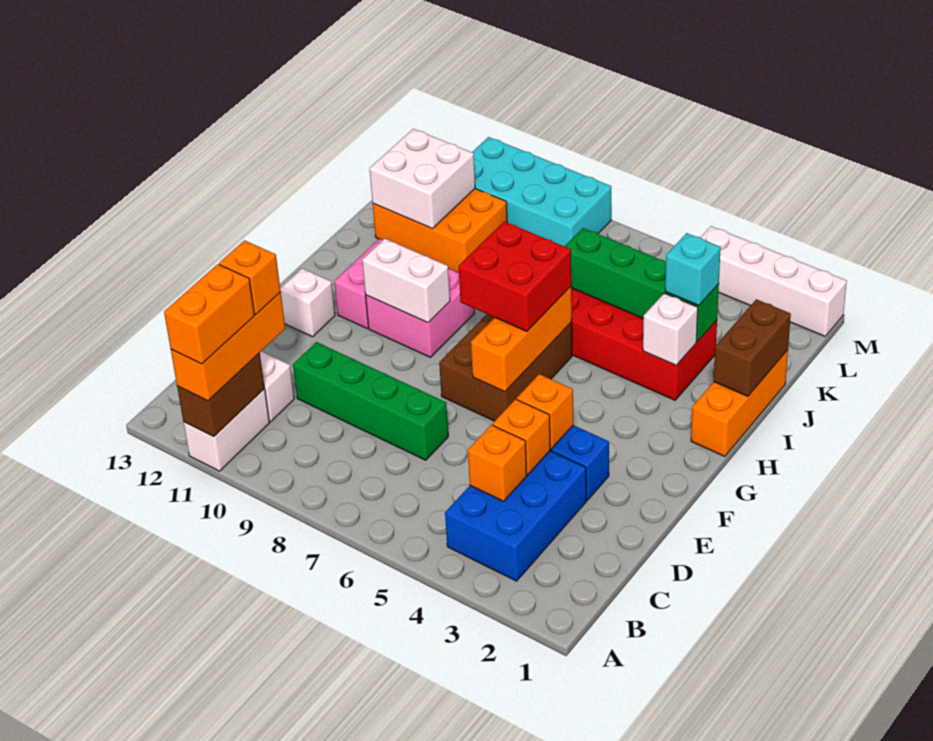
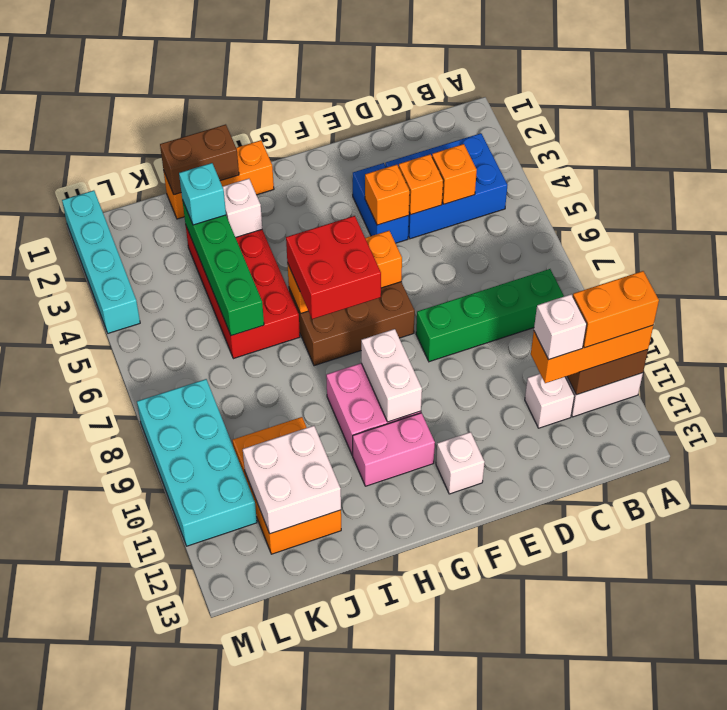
orange 1x1 brick [219,240,281,314] -> white 1x1 brick [534,294,587,360]
green 1x4 brick [293,342,448,460] -> green 1x4 brick turned to [416,269,564,362]
white 1x4 brick [701,226,847,336] -> cyan 1x4 brick [62,190,140,333]

